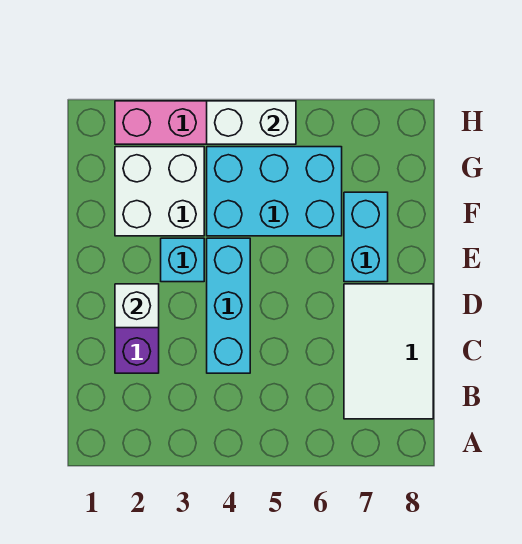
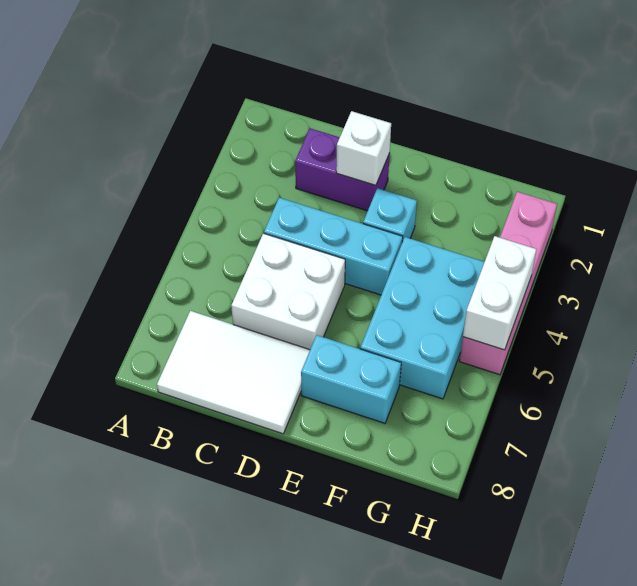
white 2x2 brick [115,147,204,236] -> white 2x2 brick moved to [231,233,345,350]

